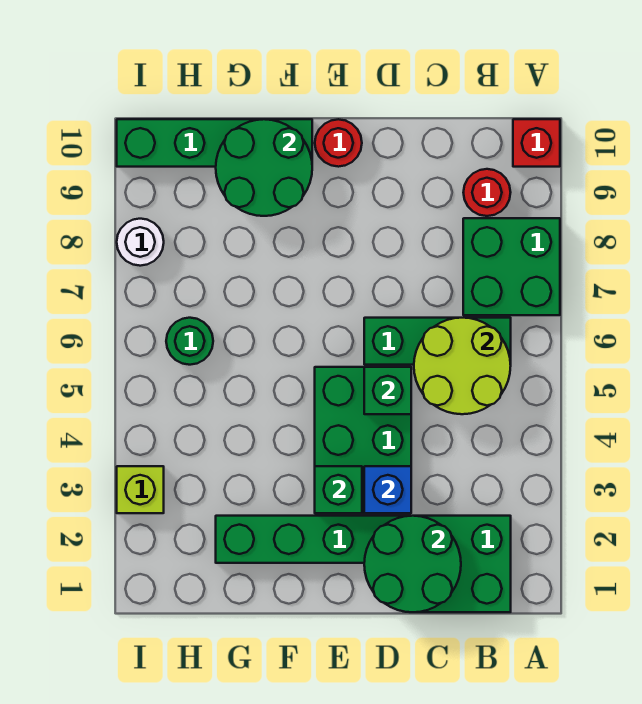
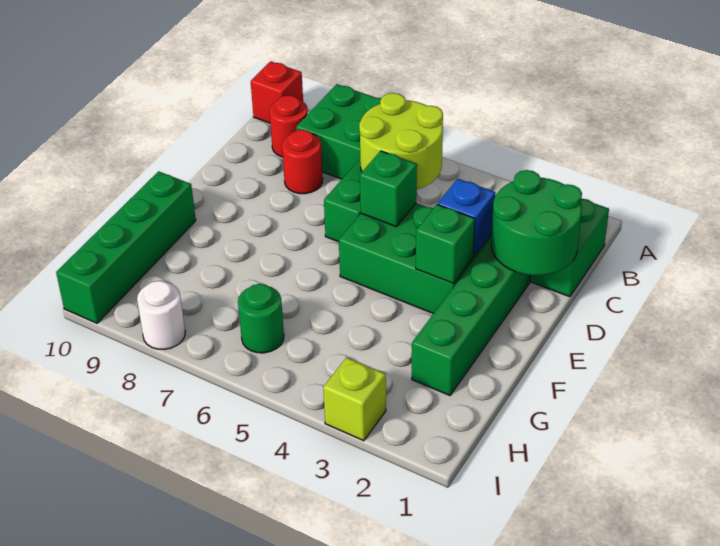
red 1x1 round brick [315,119,362,167] -> red 1x1 round brick moved to [282,130,323,194]
green 2x2 round brick [216,119,312,216] -> none

